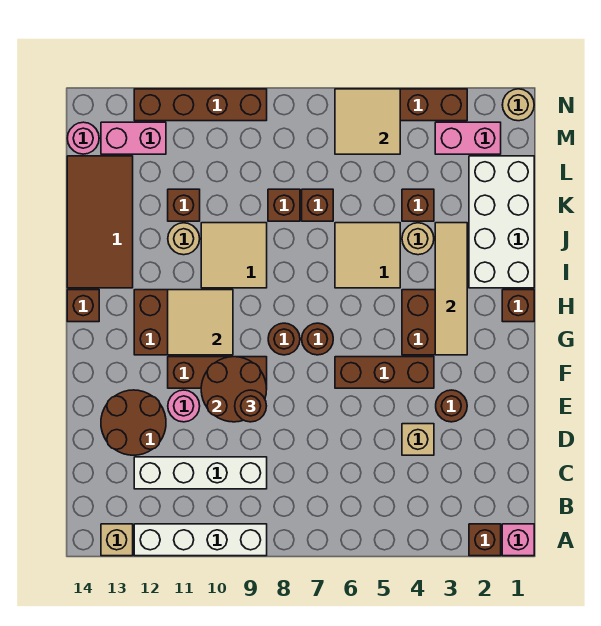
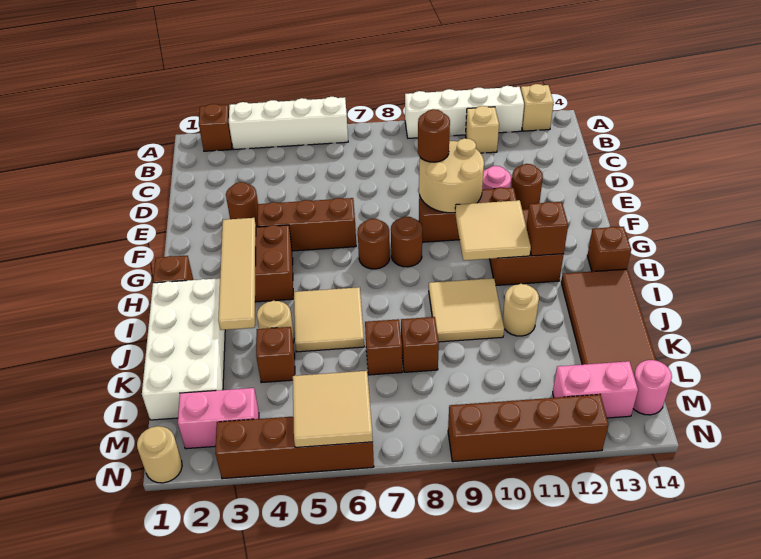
pink 1x1 brick [502,524,534,556] -> none
white 1x4 brick [134,457,267,489] -> white 1x4 brick moved to [229,97,348,150]
tan 1x1 brick [402,424,434,455] -> tan 1x1 brick moved to [465,106,499,153]
brown 2x2 round brick [101,390,166,455] -> brown 1x1 round brick [511,164,543,210]
brown 2x2 round brick [201,357,267,422] -> tan 2x2 round brick [419,138,484,213]
brown 1x1 brick [168,189,200,221] -> brown 1x1 brick moved to [527,202,568,256]

